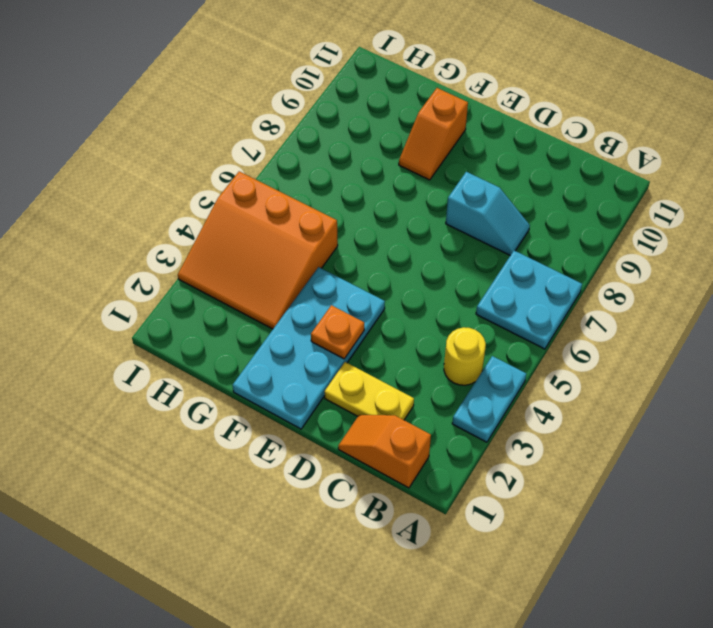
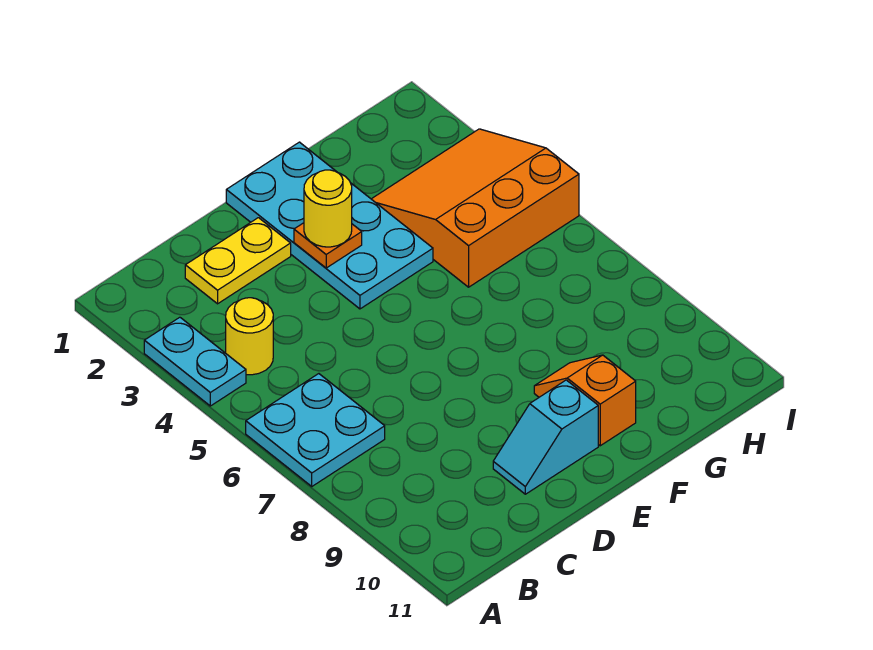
orange 1x2 slope [338,415,431,488] -> none
cyan 1x2 slope [446,172,530,255] -> cyan 1x2 slope moved to [493,380,598,494]
none -> yellow 1x1 round brick [304,170,352,247]

